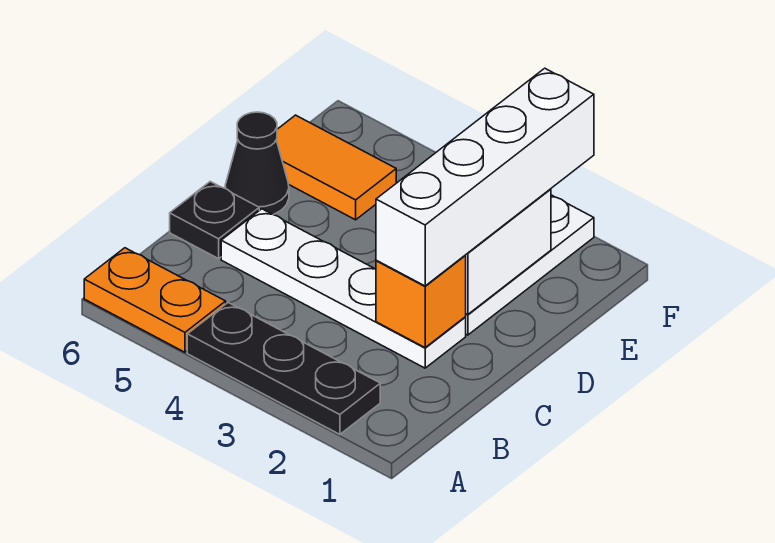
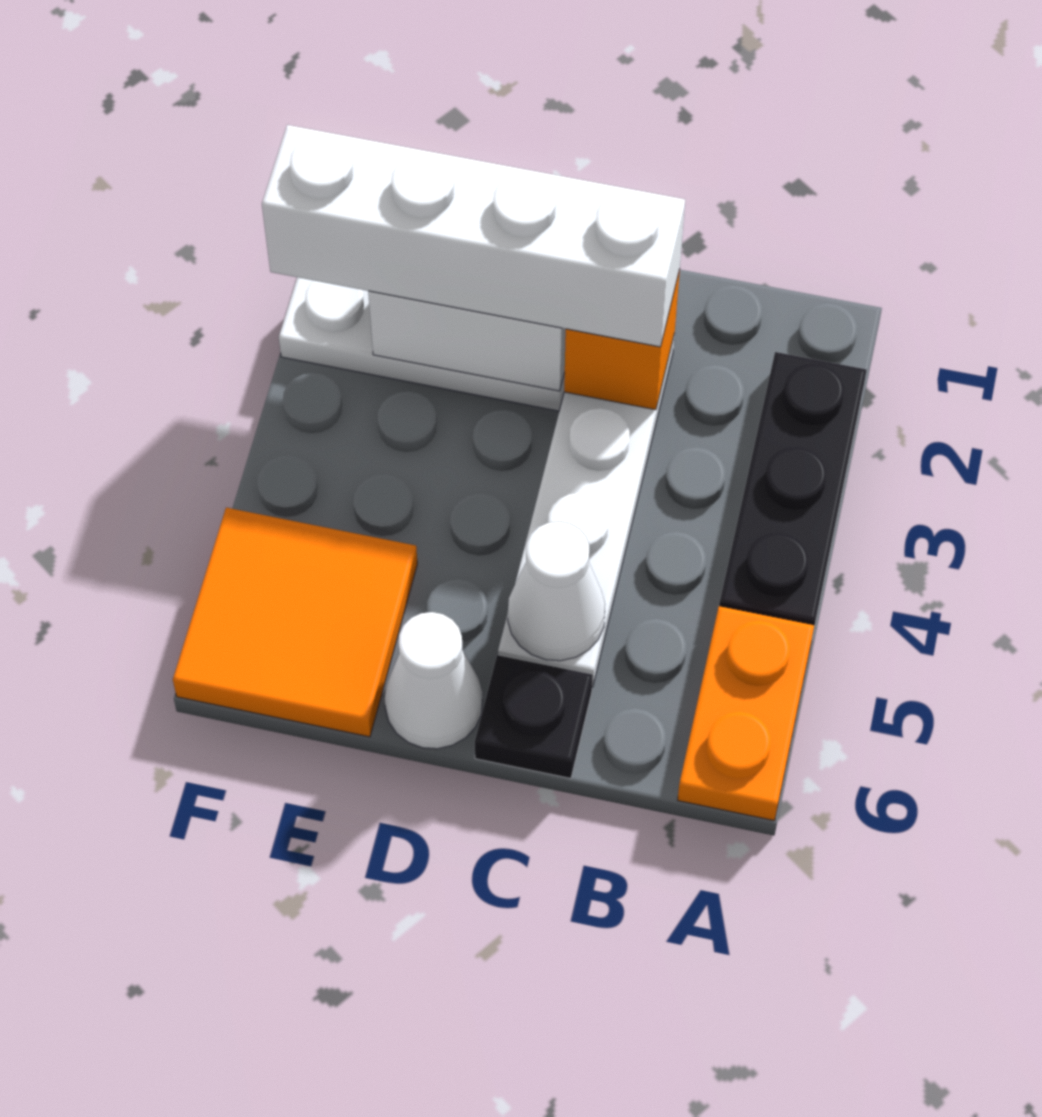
none -> white 1x1 cone [508,521,605,661]
black 1x1 cone [225,112,289,215] -> white 1x1 cone [385,612,482,749]
orange 1x2 tile [276,115,396,220] -> orange 2x2 tile [173,508,417,737]

